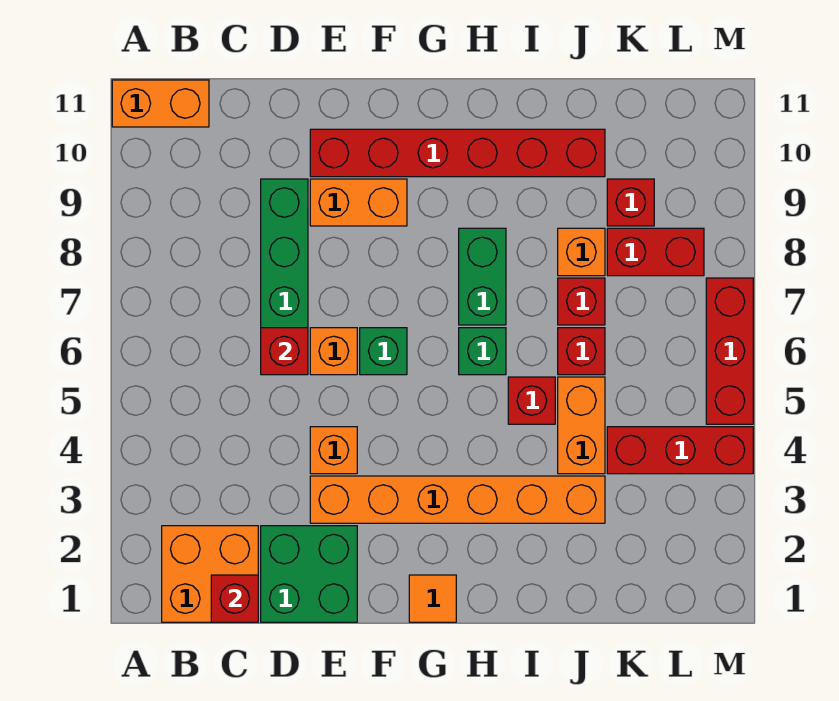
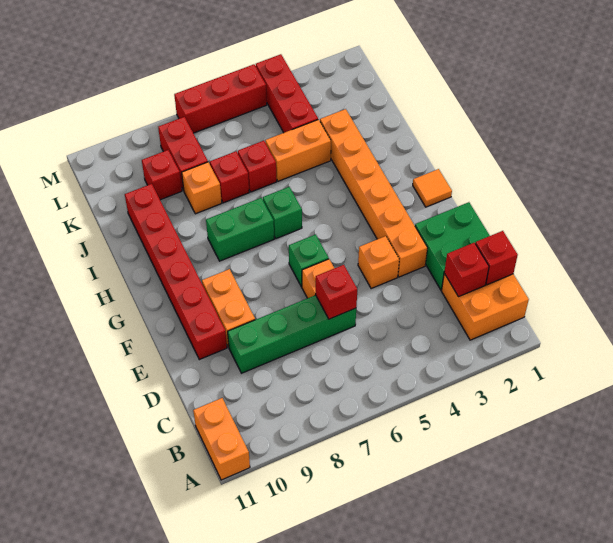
red 1x1 brick [508,377,555,424] -> red 1x1 brick moved to [444,243,489,297]

